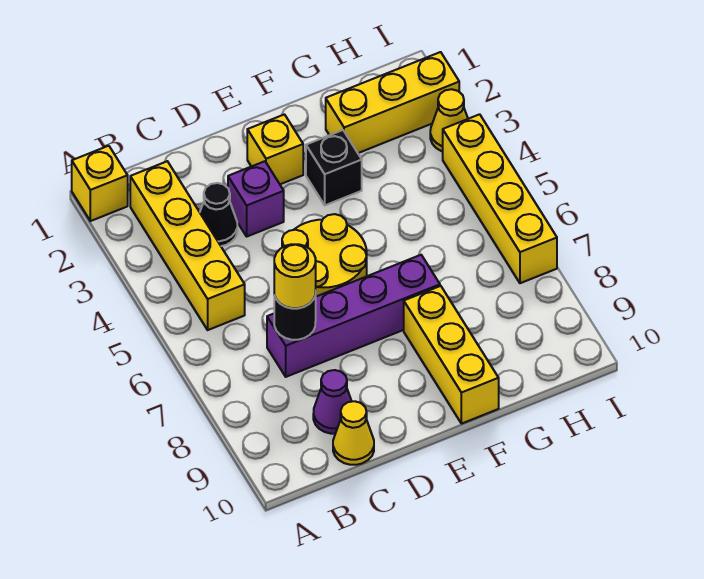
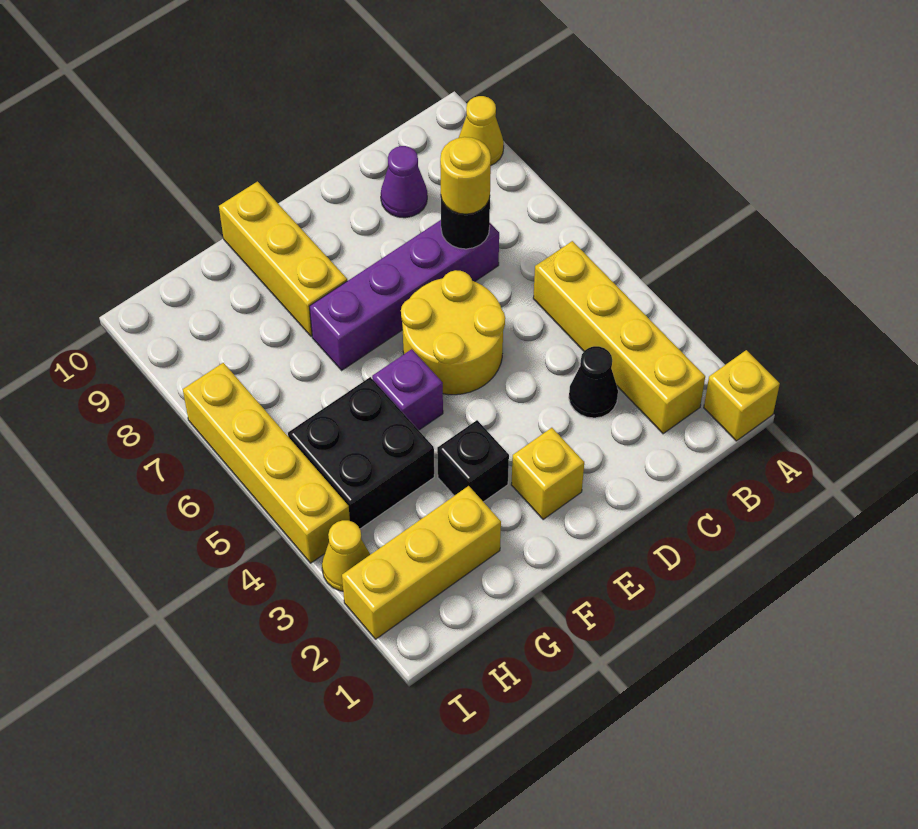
yellow 1x1 cone [333,401,374,465] -> yellow 1x1 cone moved to [459,96,504,165]
purple 1x1 brick [228,161,284,236] -> purple 1x1 brick moved to [372,349,443,430]
none -> black 2x2 brick [288,377,434,529]

